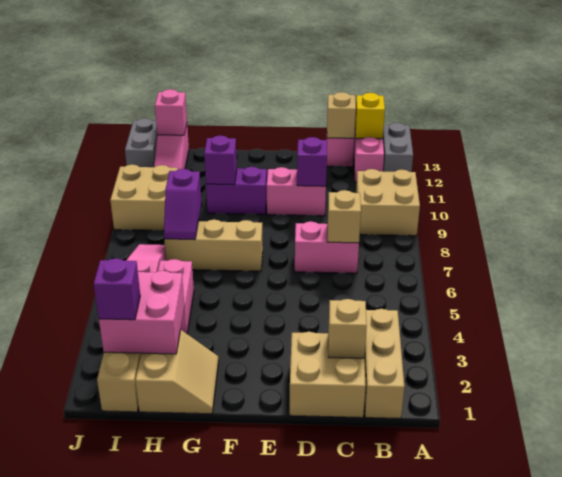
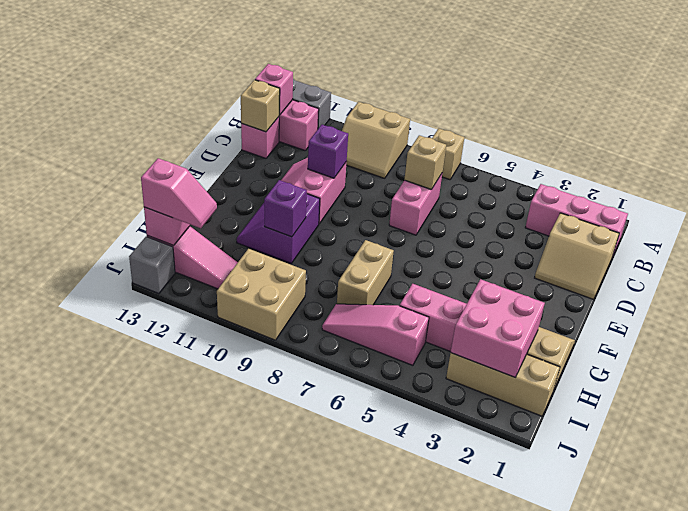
tan 2x2 brick [356,169,420,236] -> tan 2x2 slope [342,102,410,178]
tan 1x3 brick [364,309,404,419] -> pink 1x3 brick [525,184,628,255]
yellow 1x1 brick [355,93,385,139] -> pink 1x1 brick [255,64,293,115]
tan 2x2 brick [290,332,366,418] -> tan 2x2 slope [535,213,619,300]
tan 1x1 brick [328,299,367,358] -> tan 1x1 brick moved to [432,129,464,180]
tan 1x3 brick [164,220,263,271] -> tan 1x2 brick [337,240,394,305]
purple 1x2 slope [164,169,201,240] -> none
purple 1x1 brick [94,259,140,320] -> none
none -> pink 1x2 slope [141,158,217,228]
grey 1x2 brick [125,118,157,167] -> grey 1x1 brick [129,237,175,294]

